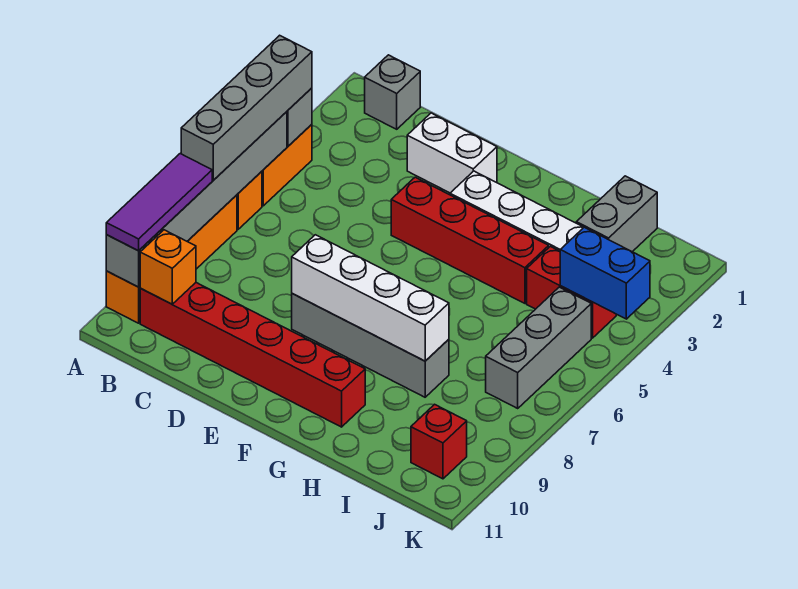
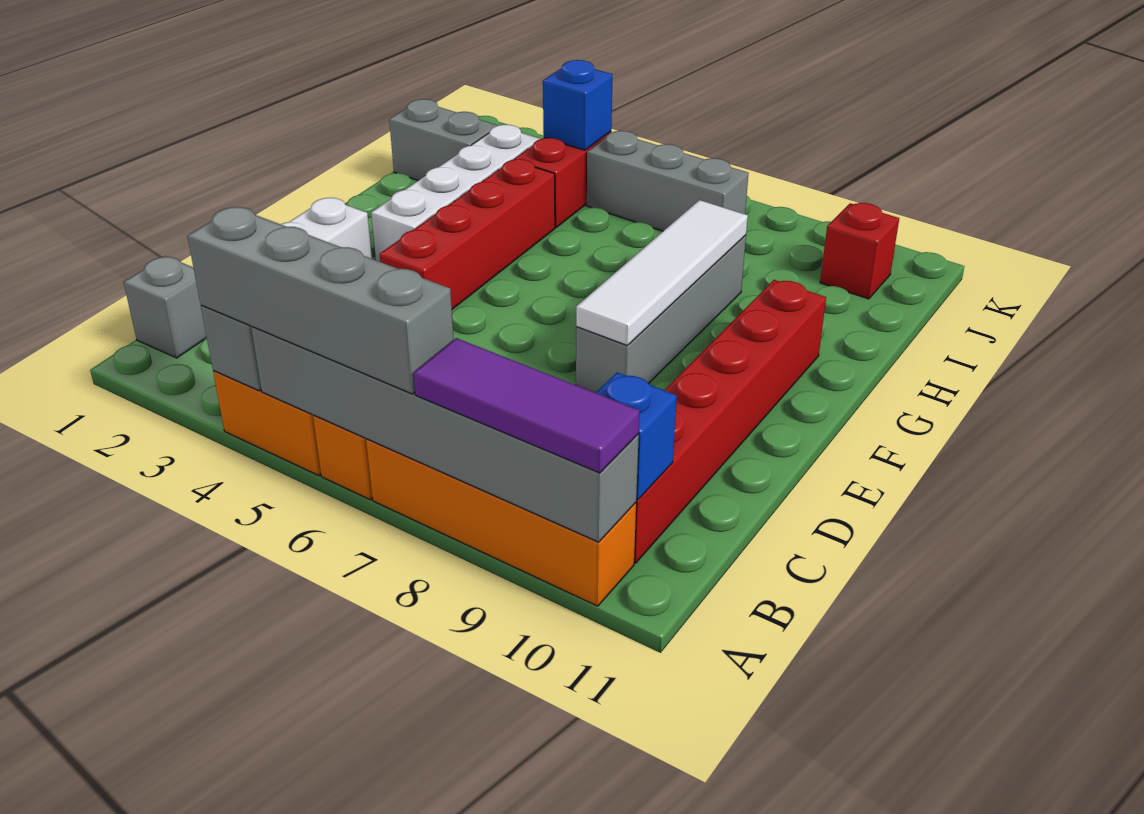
orange 1x1 brick [140,230,196,304] -> blue 1x1 brick [596,372,677,500]
white 1x4 brick [292,235,449,361] -> white 1x4 tile [576,200,748,345]
blue 1x2 brick [560,227,650,319] -> blue 1x1 brick [543,60,613,150]

